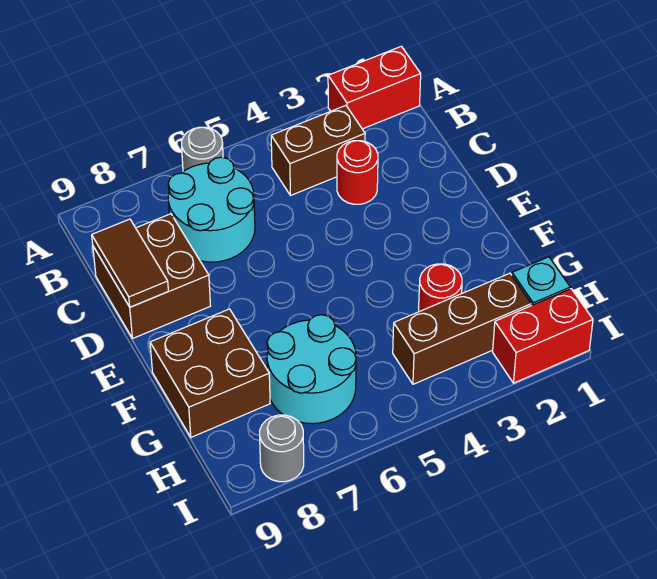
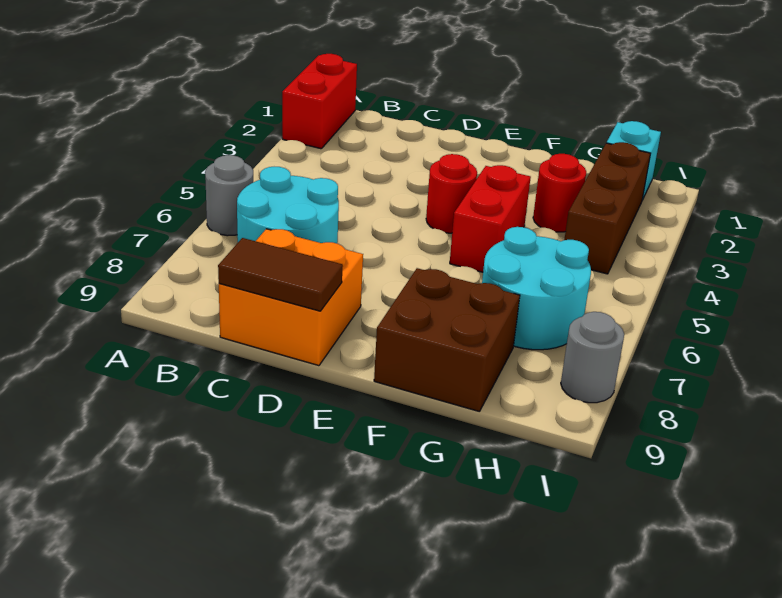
brown 1x2 brick [271,105,365,196] -> none
red 1x1 round brick [337,141,378,204] -> red 1x1 round brick moved to [426,154,477,233]
brown 2x2 brick [93,214,210,339] -> orange 2x2 brick [219,229,363,366]
red 1x2 brick [493,289,593,383] -> red 1x2 brick moved to [450,165,531,272]

